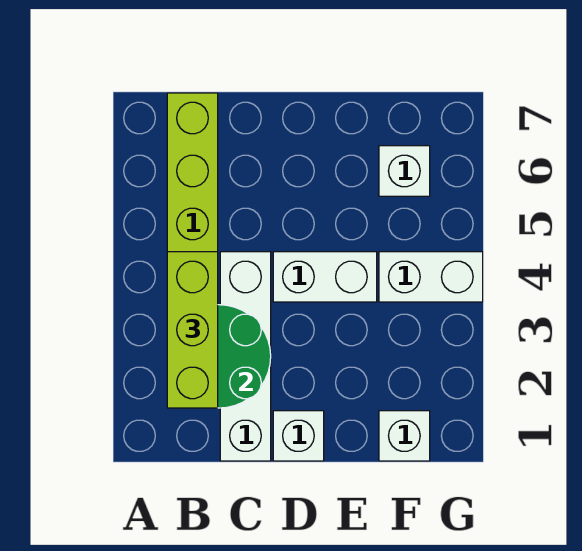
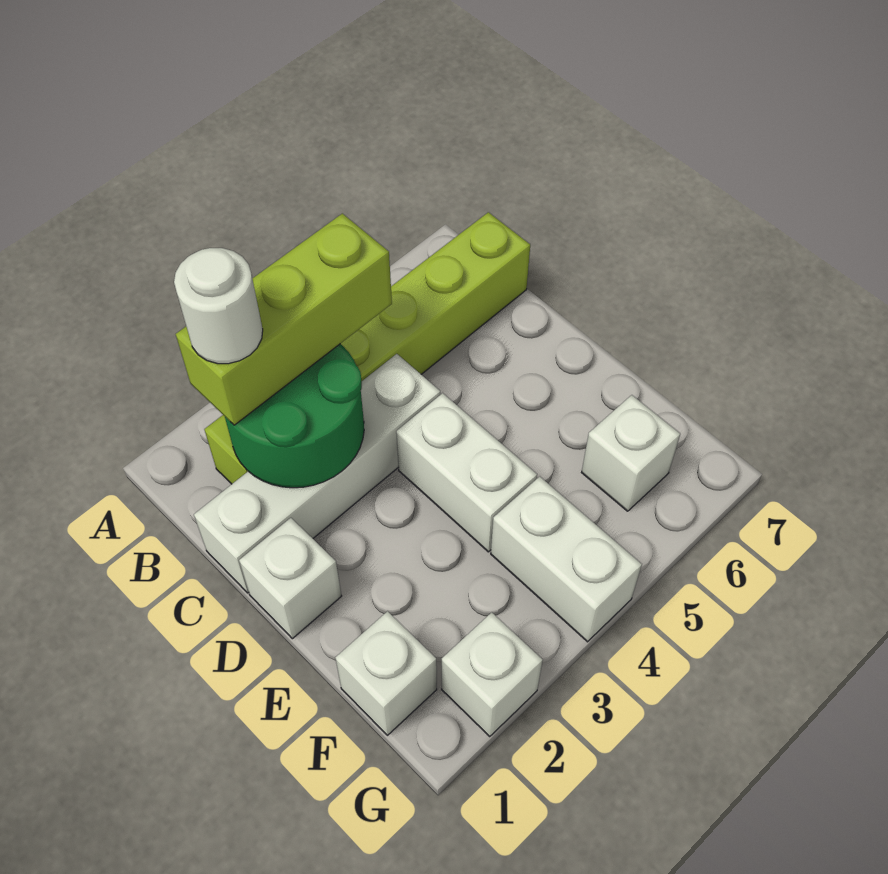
none -> white 1x1 round brick [174,248,263,364]
none -> white 1x1 brick [442,612,543,737]

